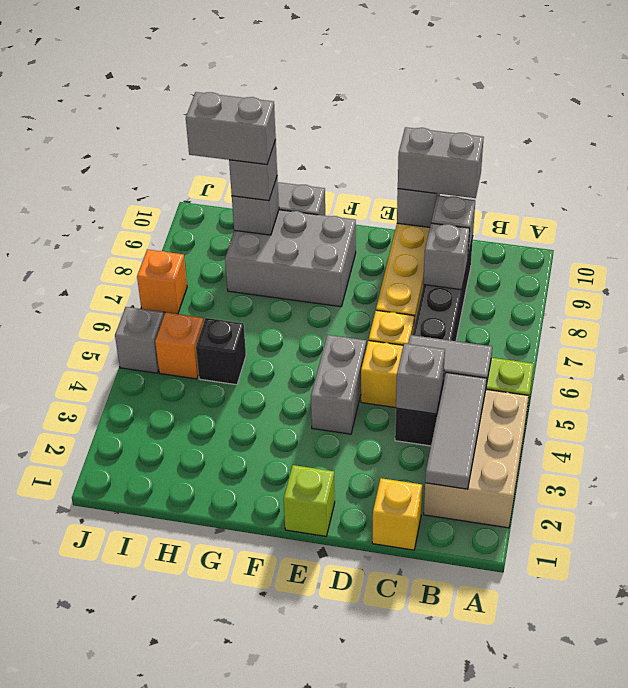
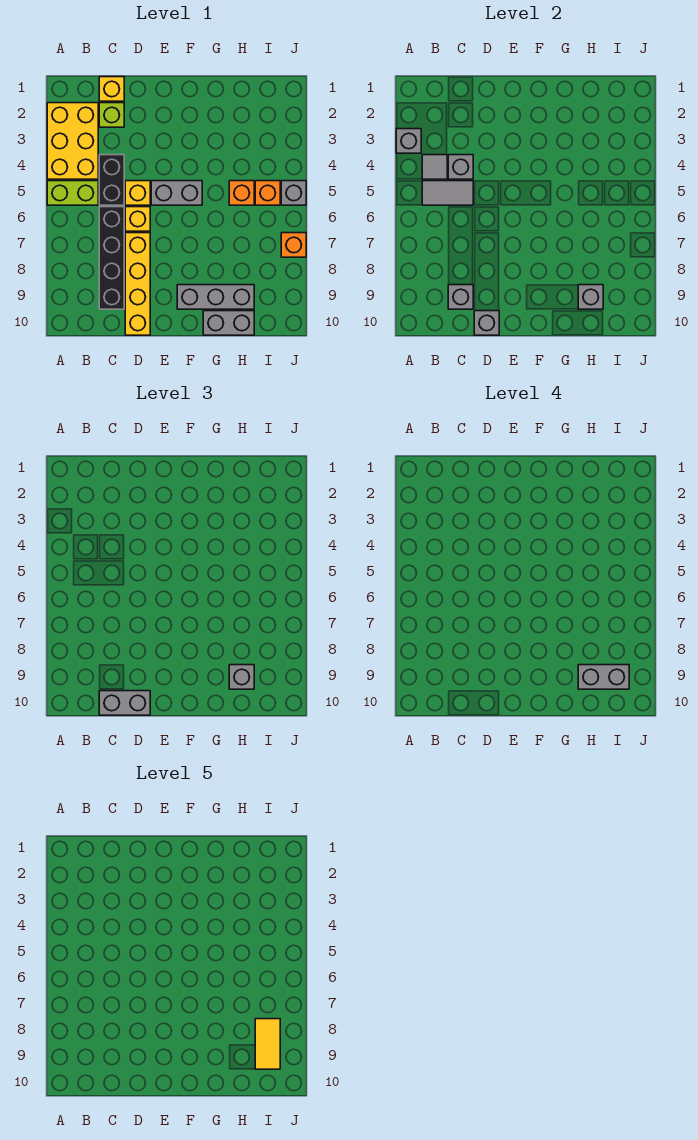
tan 2x3 brick [424,389,529,528] -> yellow 2x3 brick [47,103,98,179]
grey 1x3 tile [425,373,487,489] -> grey 1x1 tile [422,155,447,179]
grey 1x1 brick [423,223,470,290] -> grey 1x1 brick moved to [396,129,421,153]
lime 1x1 brick [284,465,335,536] -> lime 1x1 brick moved to [99,103,124,127]
grey 1x2 brick [311,335,366,434] -> grey 1x2 brick turned to [151,181,202,205]
grey 2x3 brick [225,210,356,307] -> grey 1x3 brick [177,285,254,309]
black 1x1 brick [196,318,246,385] -> orange 1x1 brick [229,181,254,205]
none -> yellow 1x2 tile [255,1019,280,1069]

